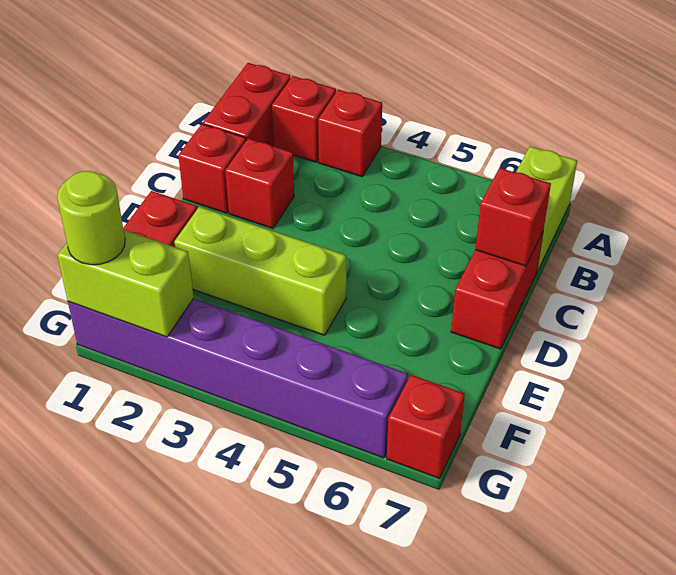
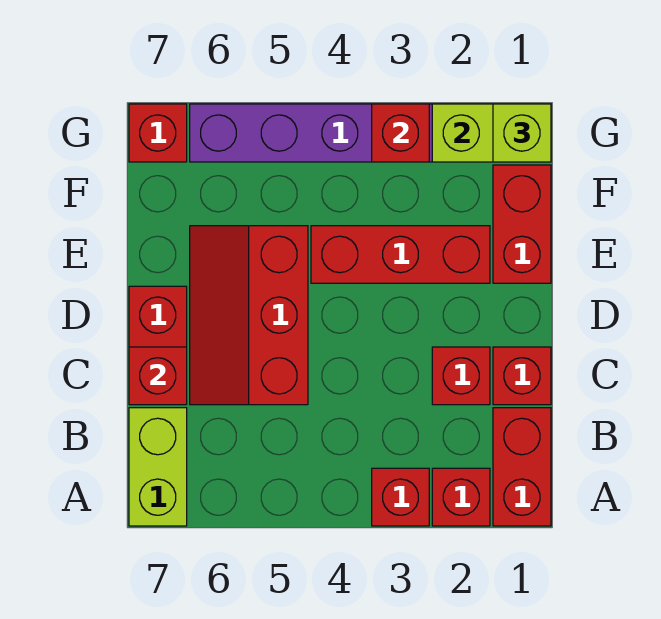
none -> red 2x3 slope [190,226,308,405]
lime 1x3 brick [174,207,346,335] -> red 1x3 brick [311,226,490,283]
lime 1x1 round brick [57,171,125,265] -> lime 1x1 brick [493,104,551,162]
none -> red 1x1 brick [372,104,429,162]

